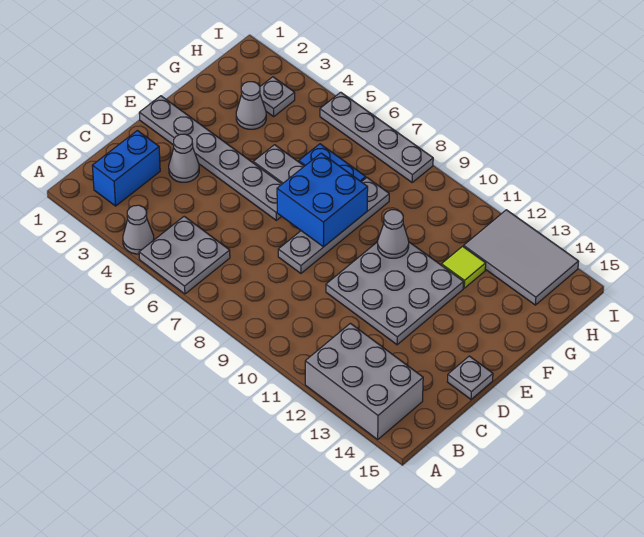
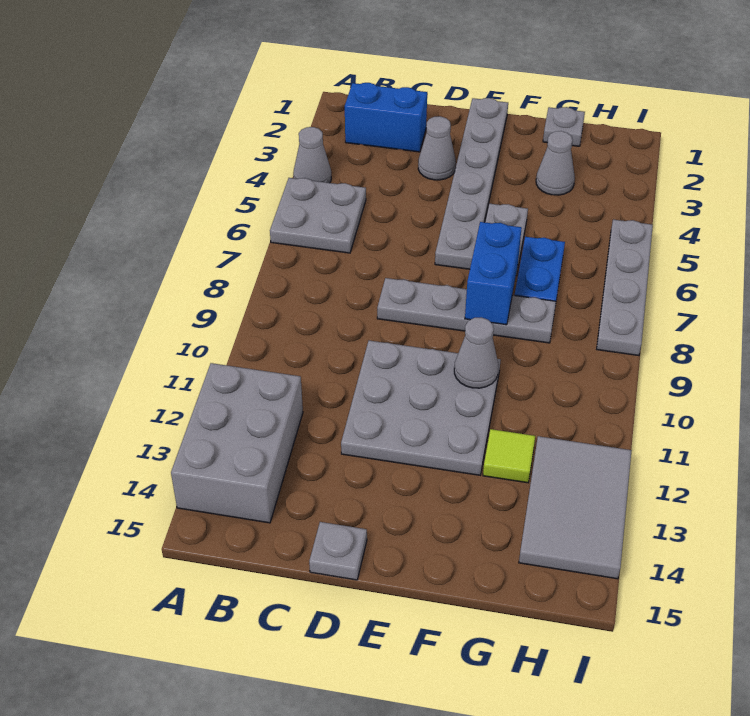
blue 2x2 brick [277,153,368,247] -> blue 1x2 brick [465,222,522,325]
grey 1x1 plate [260,77,295,116] -> grey 1x1 plate moved to [543,107,585,146]

